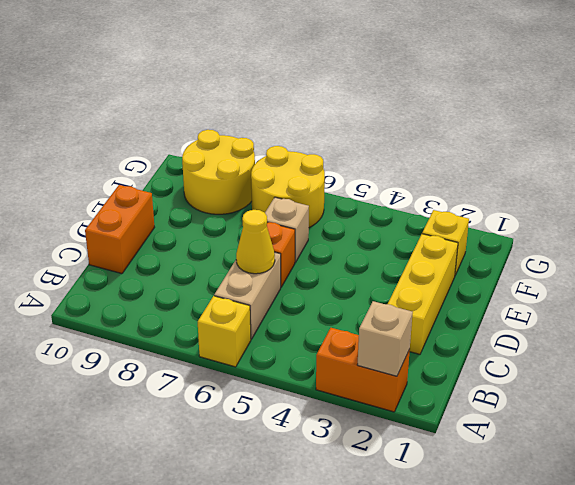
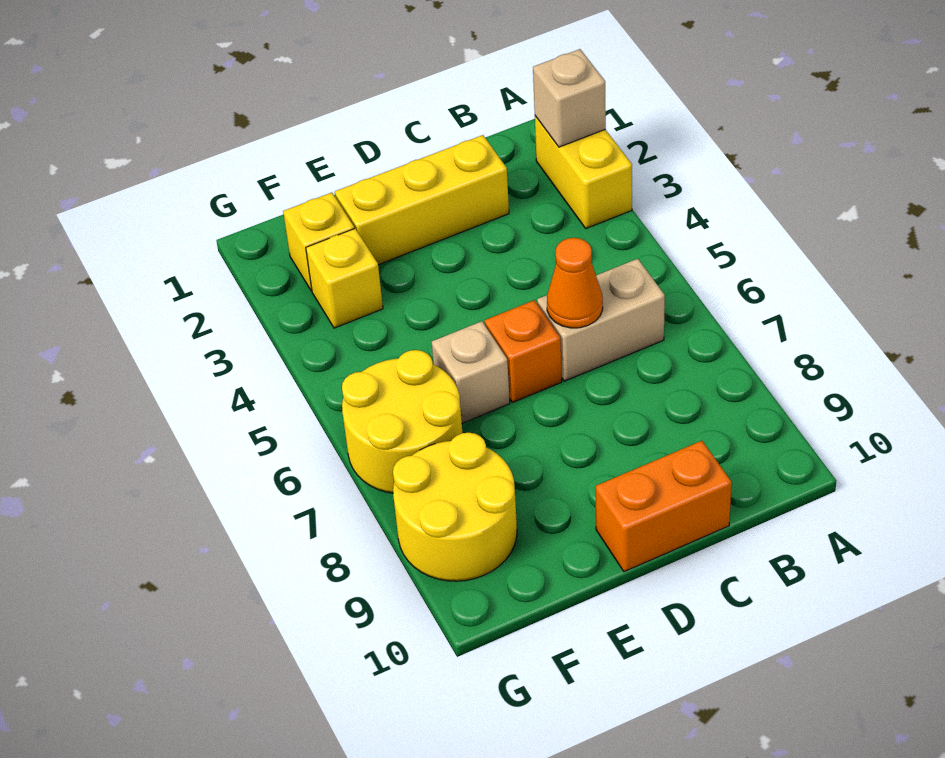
orange 1x2 brick [316,328,410,412] -> yellow 1x2 brick [535,116,632,228]
yellow 1x1 brick [198,296,251,367] -> yellow 1x1 brick moved to [306,229,383,328]
yellow 1x1 cone [236,210,275,274] -> orange 1x1 cone [547,238,603,328]

